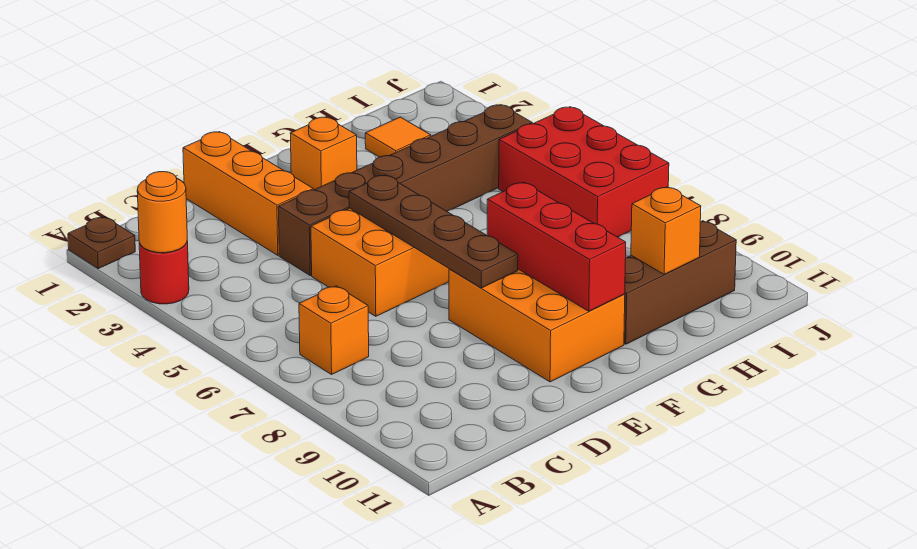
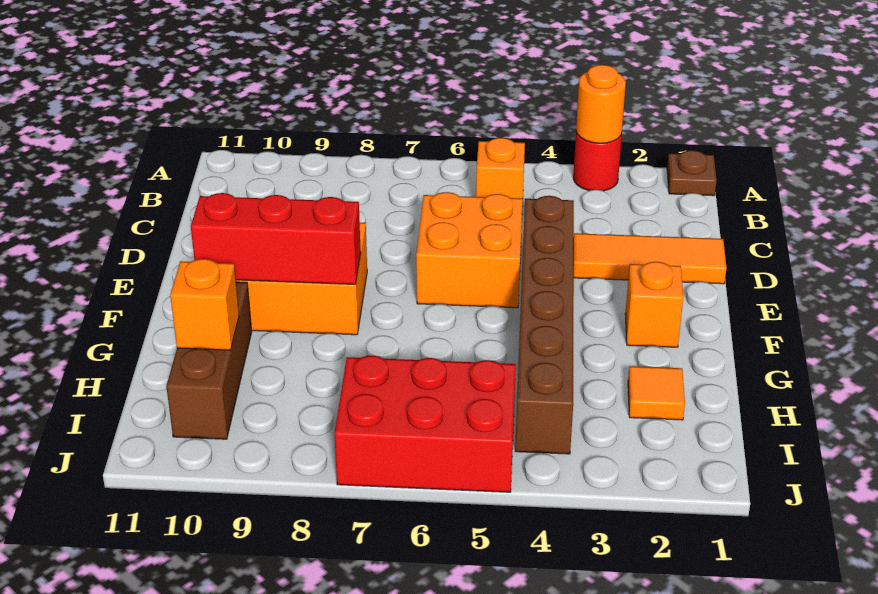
orange 1x1 brick [299,286,369,374] -> orange 1x1 brick moved to [476,138,525,205]
orange 1x3 brick [183,132,313,255] -> orange 1x3 tile [574,233,727,284]
brown 1x4 plate [349,175,518,288] -> none

